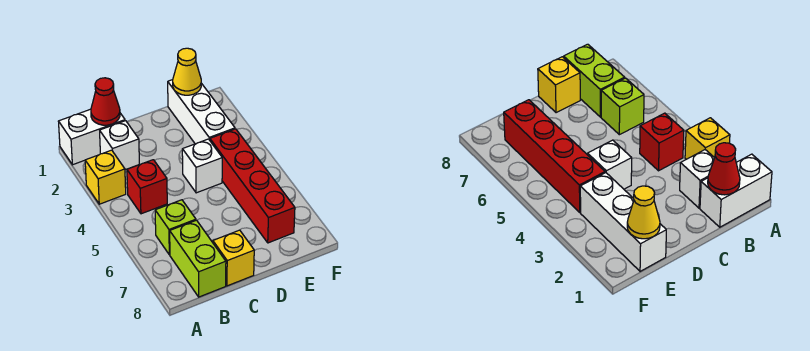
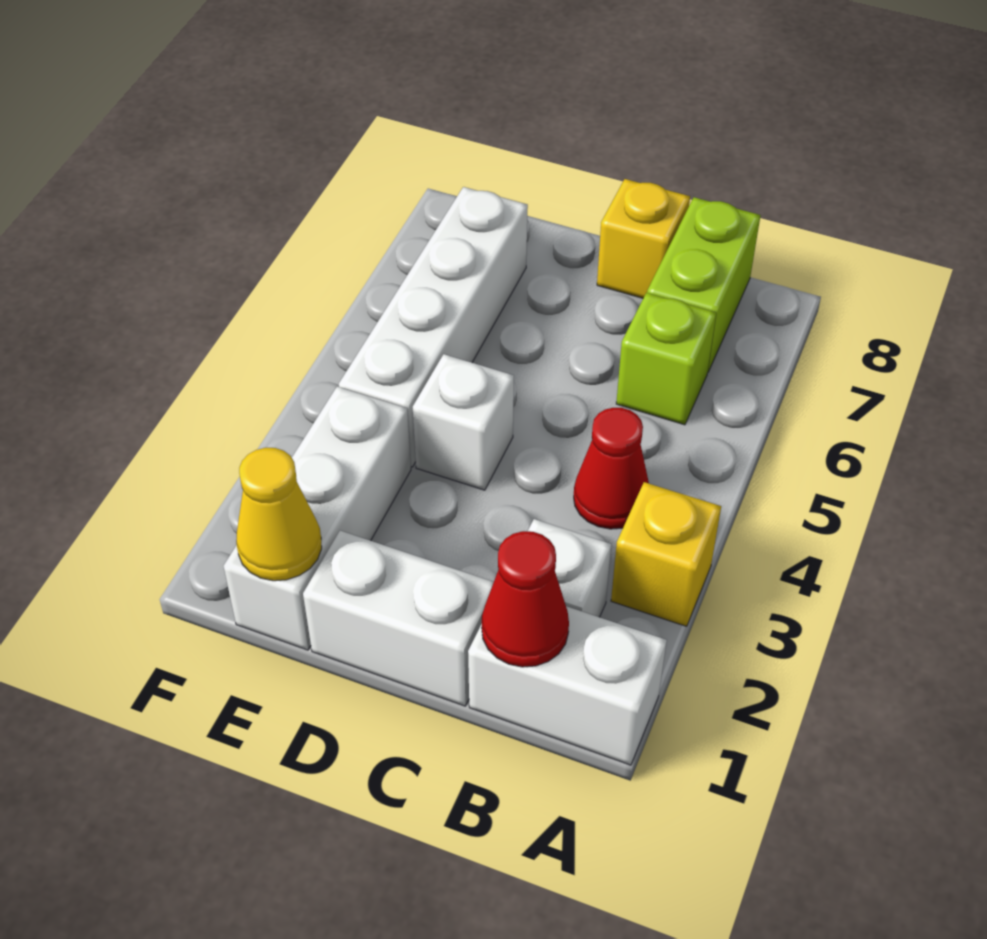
red 1x1 brick [127,160,167,214] -> red 1x1 cone [574,408,649,529]
none -> white 1x2 brick [303,531,494,706]
red 1x4 brick [210,129,295,243] -> white 1x4 brick [339,187,528,467]

